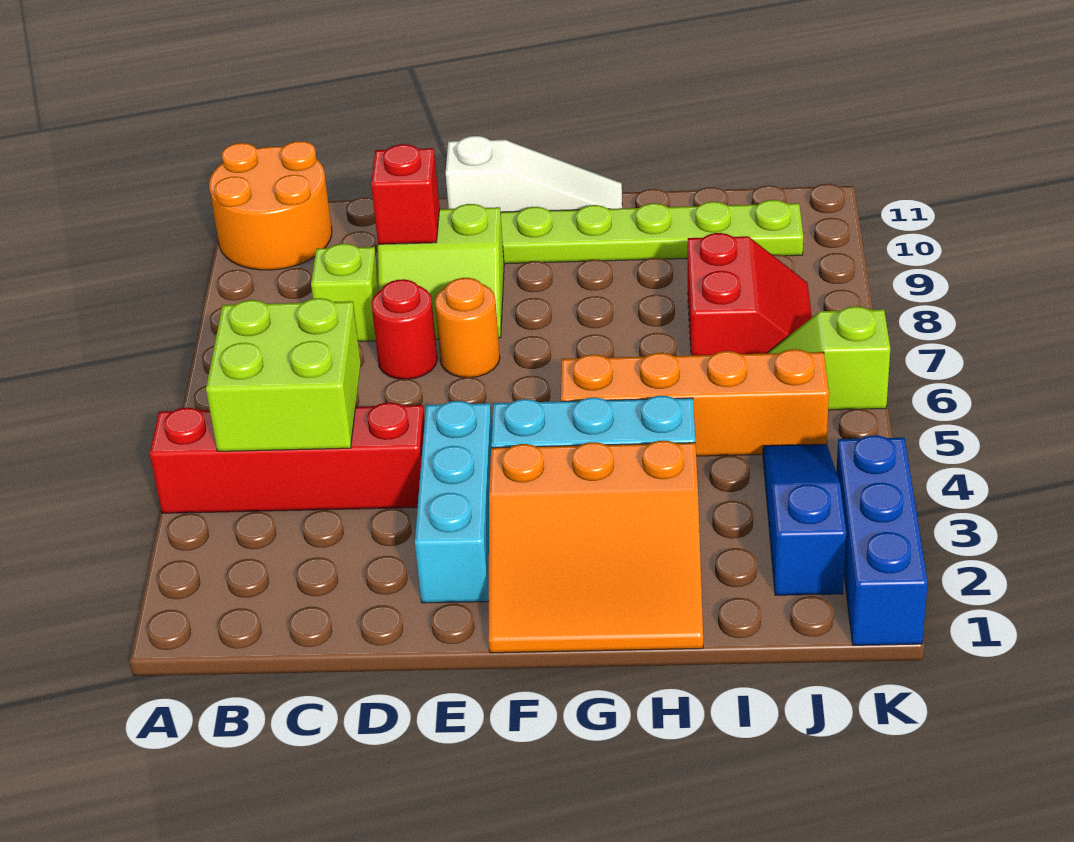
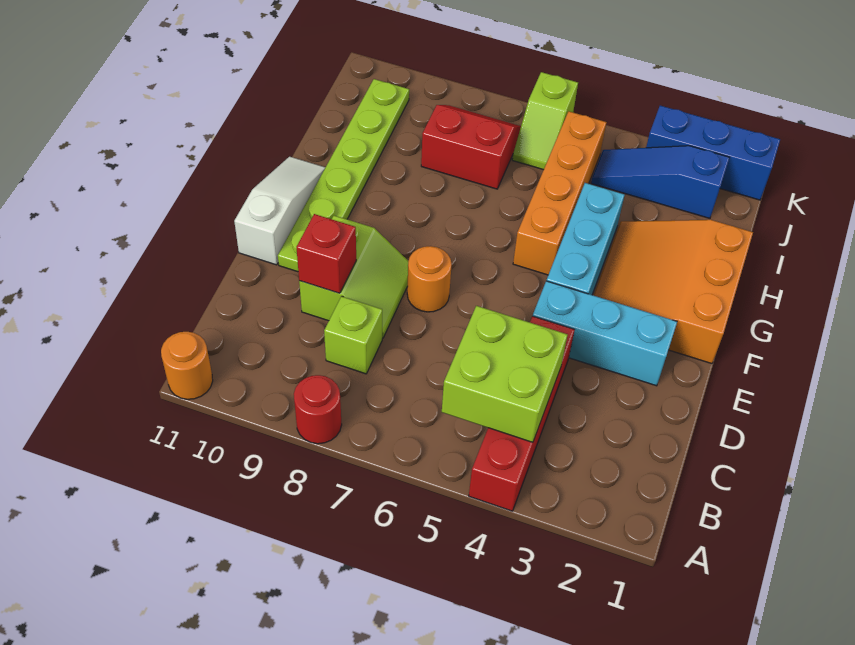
orange 2x2 round brick [209,141,332,270] -> orange 1x1 round brick [161,332,213,399]
red 1x1 round brick [371,279,437,379] -> red 1x1 round brick moved to [294,375,342,444]
orange 3x3 slope [489,441,703,653] -> orange 3x3 slope turned to [594,220,753,364]

